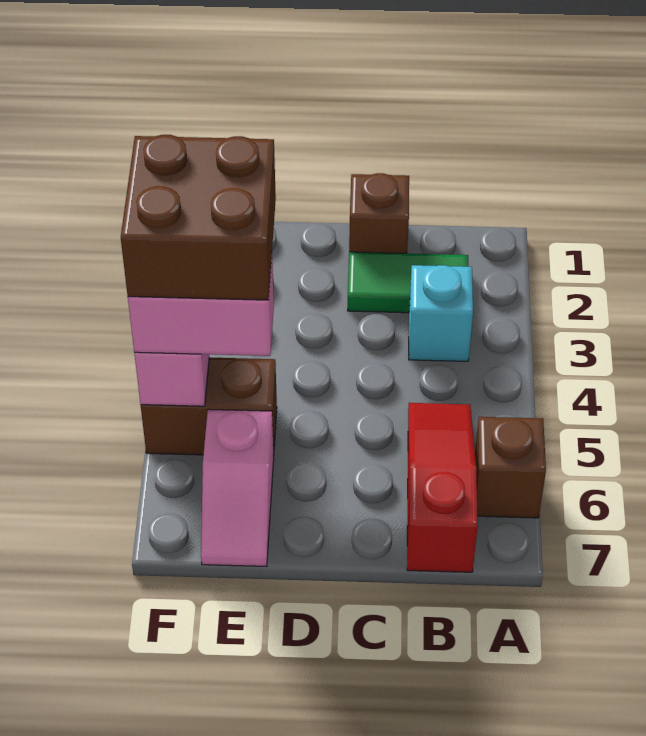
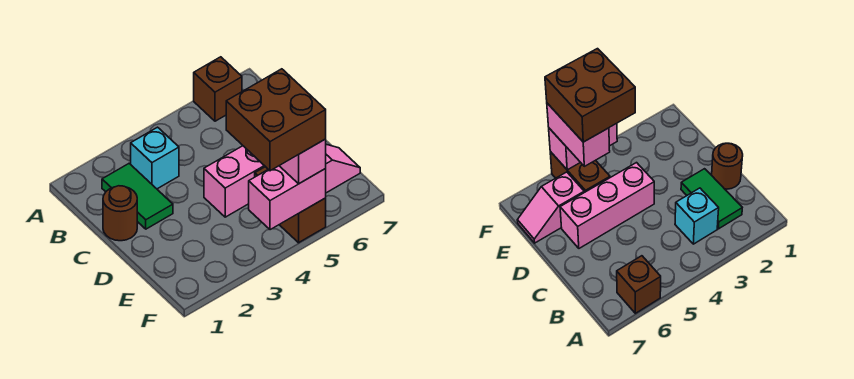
red 1x3 slope [407,403,478,572] -> none
brown 1x1 brick [349,173,409,253] -> brown 1x1 round brick [103,186,137,241]
none -> pink 1x3 brick [204,146,265,217]

